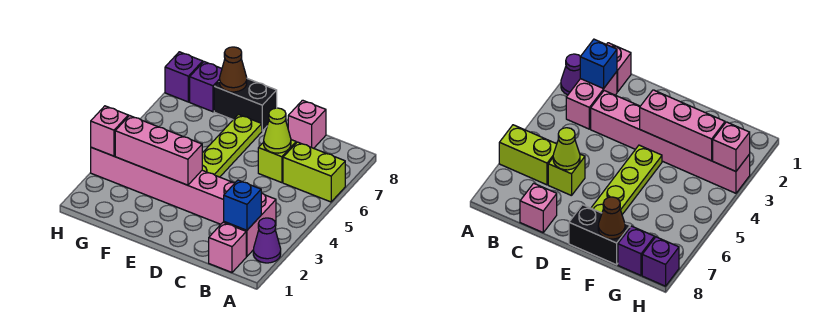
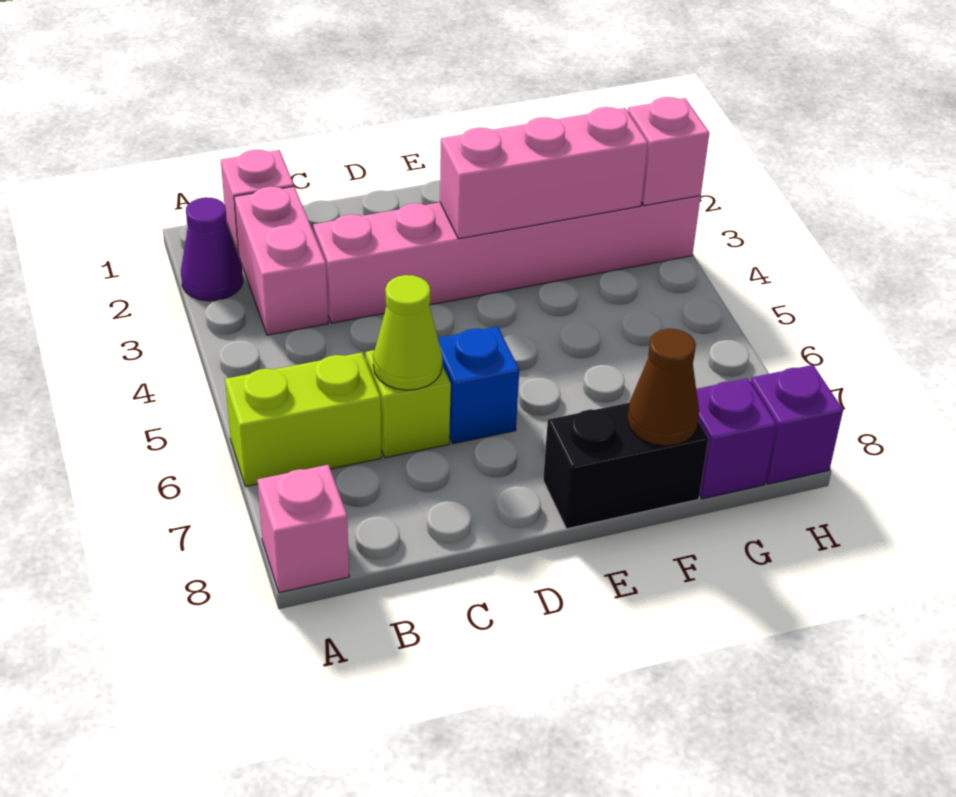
blue 1x1 brick [224,180,261,230] -> blue 1x1 brick moved to [438,326,519,444]
pink 1x1 brick [288,100,326,148] -> pink 1x1 brick moved to [257,465,349,593]
lime 1x4 plate [202,114,262,177] -> none

